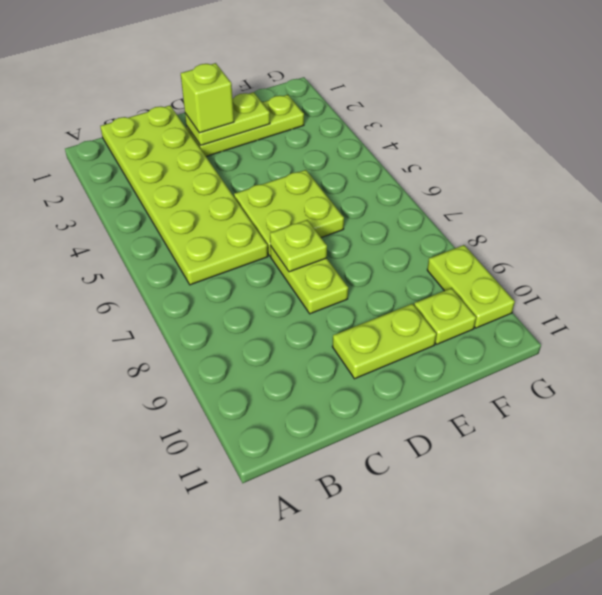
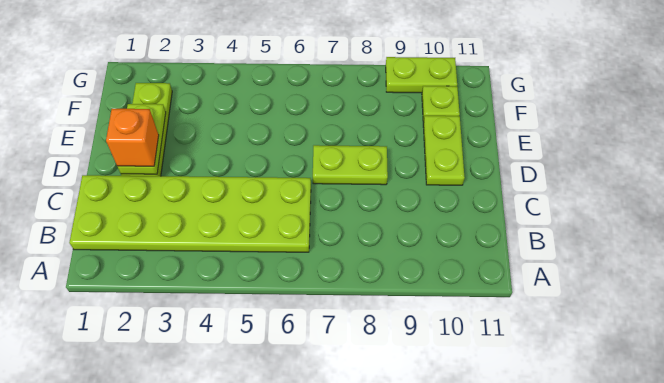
lime 1x1 brick [181,63,234,133] -> orange 1x1 brick [106,109,159,166]
lime 2x2 plate [234,170,344,256] -> none
lime 1x1 plate [270,220,327,272] -> none

